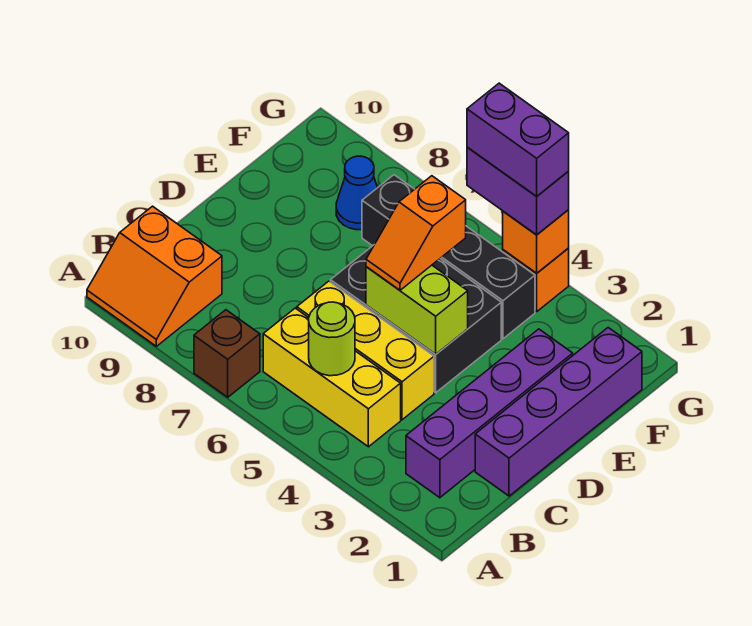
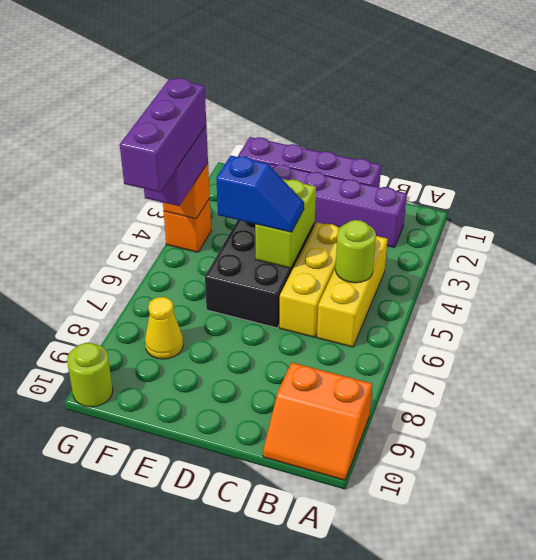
brown 1x1 brick [194,310,260,397] -> none
orange 2x2 slope [87,206,222,346] -> orange 2x2 slope turned to [263,363,372,480]
orange 1x2 slope [366,176,466,290] -> blue 1x2 slope [216,156,304,232]
black 1x4 brick [362,175,535,339] -> none
blue 1x1 cone [336,156,377,230] -> yellow 1x1 cone [145,297,183,359]
purple 1x2 brick [467,83,569,196] -> purple 1x3 brick [120,78,206,192]
none -> lime 1x1 round brick [67,343,113,407]

